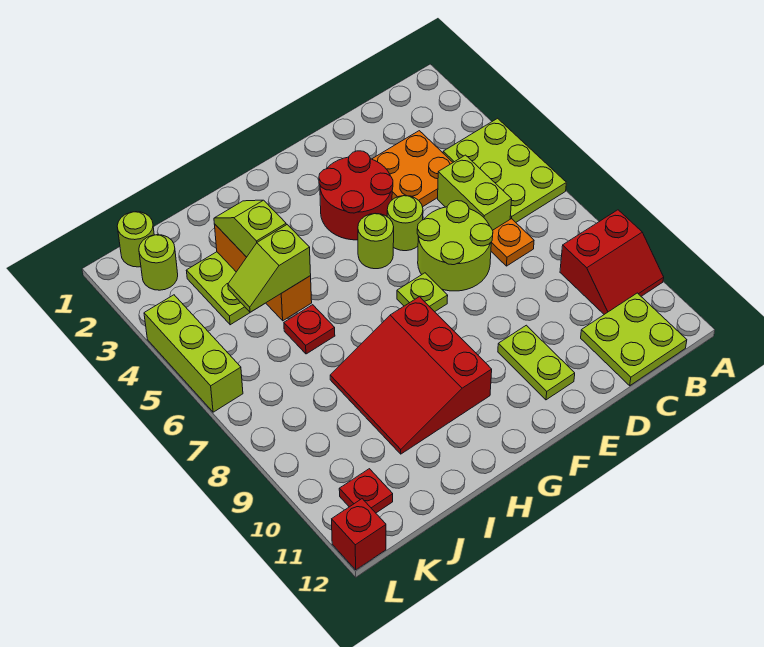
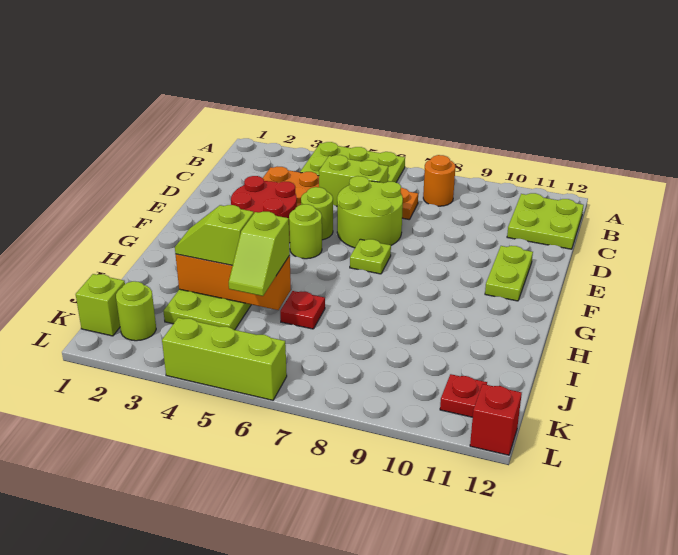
red 2x2 slope [560,210,664,314] -> none
none -> orange 1x1 round brick [423,155,455,206]
lime 1x2 plate [498,325,575,400] -> lime 1x2 plate turned to [485,246,533,301]
red 3x3 slope [330,297,492,454] -> none
lime 1x1 round brick [117,212,154,267] -> lime 1x1 brick [76,274,125,336]

